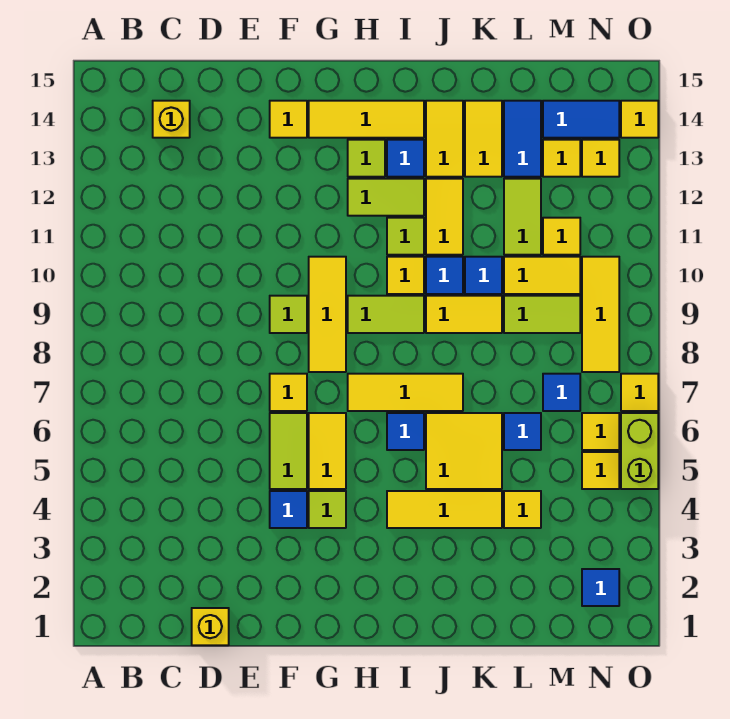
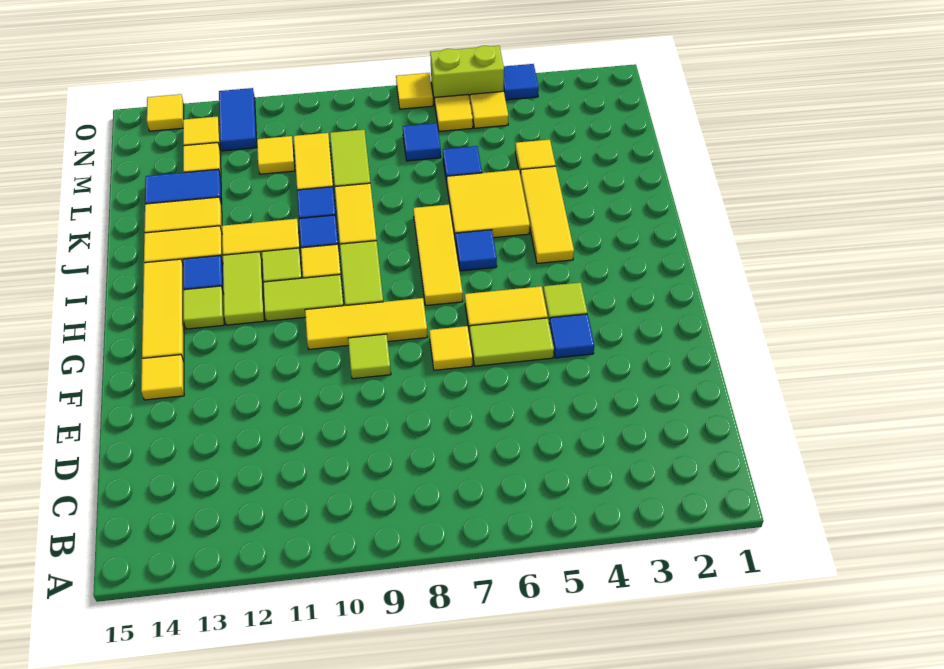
yellow 1x1 brick [153,101,190,138] -> none
yellow 1x1 brick [192,608,229,645] -> none
lime 1x2 tile [504,179,541,255] -> lime 1x2 tile moved to [263,275,343,321]
blue 1x2 tile [543,101,619,138] -> blue 1x2 tile moved to [219,88,257,151]
blue 1x1 tile [582,569,619,606] -> blue 1x1 tile moved to [504,64,539,100]
yellow 1x3 tile [582,257,619,372] -> none

